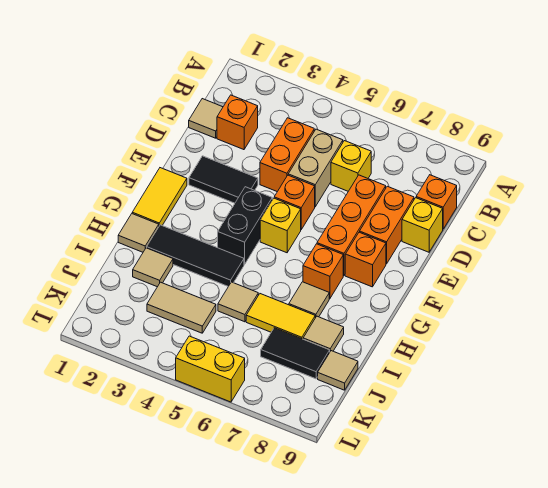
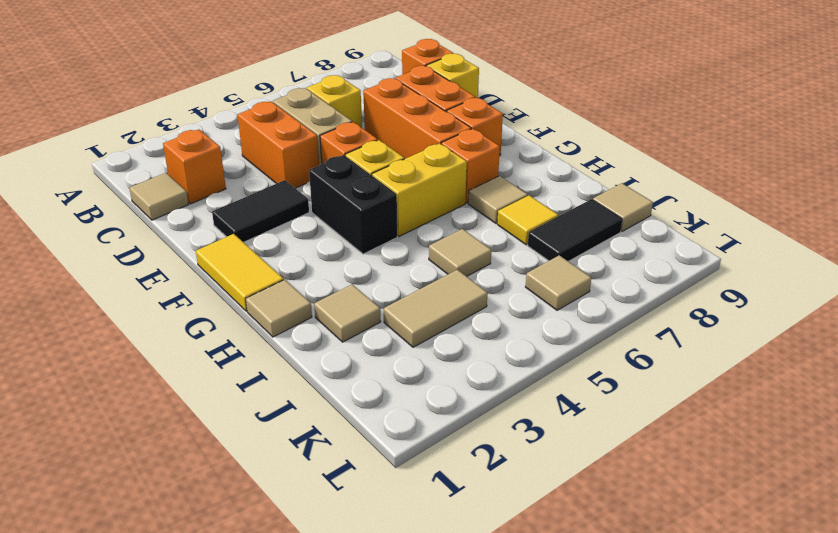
black 1x3 tile [147,225,244,287] -> none
yellow 1x2 tile [246,294,315,339] -> yellow 1x1 tile [497,195,558,245]
tan 1x1 tile [303,316,344,351] -> tan 1x1 tile moved to [526,255,591,310]
yellow 1x2 brick [176,336,245,402] -> yellow 1x2 brick moved to [372,143,467,236]

